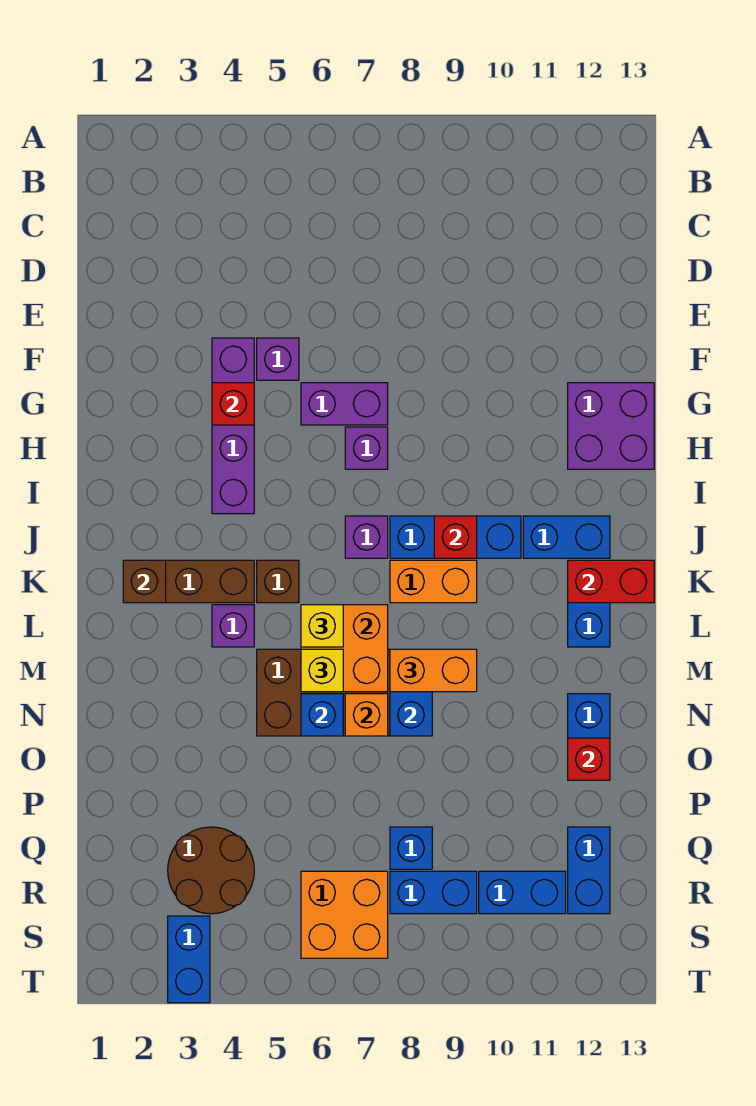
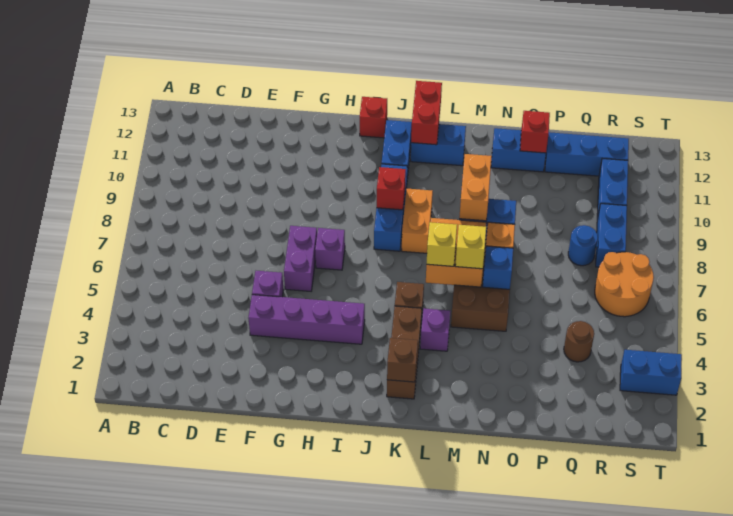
red 1x1 brick [212,383,254,425] -> red 1x1 brick moved to [360,97,387,138]
purple 2x2 brick [568,383,654,469] -> none
purple 1x1 brick [345,516,388,558] -> none
brown 2x2 round brick [168,827,254,914] -> brown 1x1 round brick [564,321,594,362]
blue 1x1 brick [390,827,432,869] -> blue 1x1 round brick [568,225,598,266]
blue 1x2 brick [568,827,610,914] -> blue 1x3 brick [545,132,629,176]
orange 2x2 brick [301,871,388,958] -> orange 2x2 round brick [595,252,654,317]

